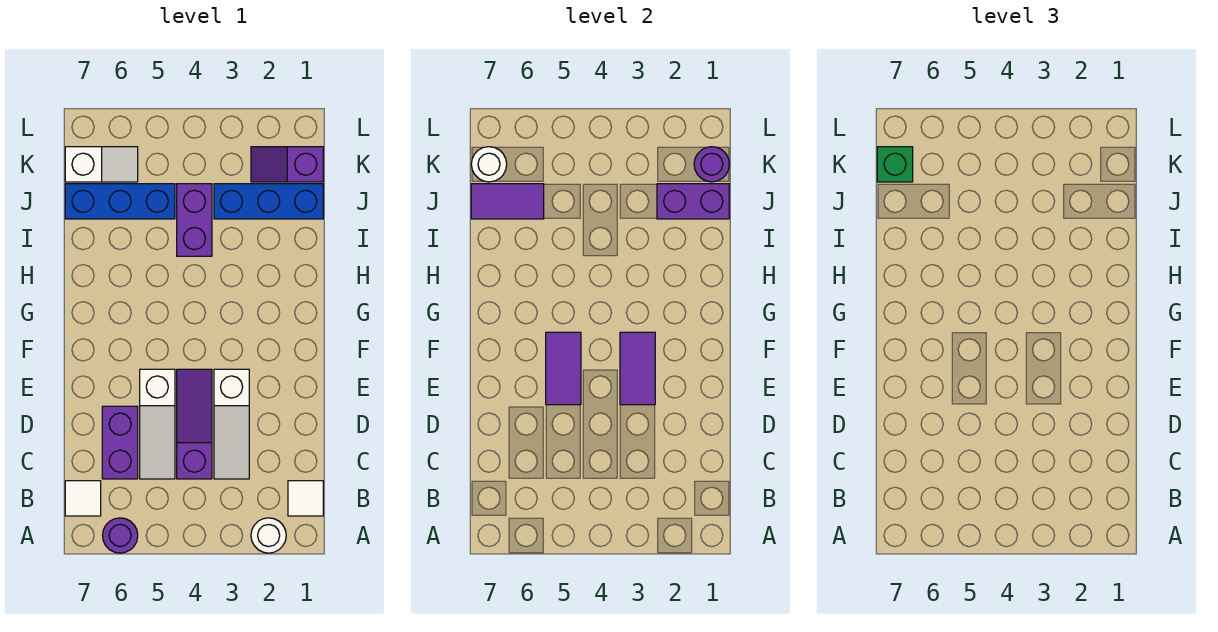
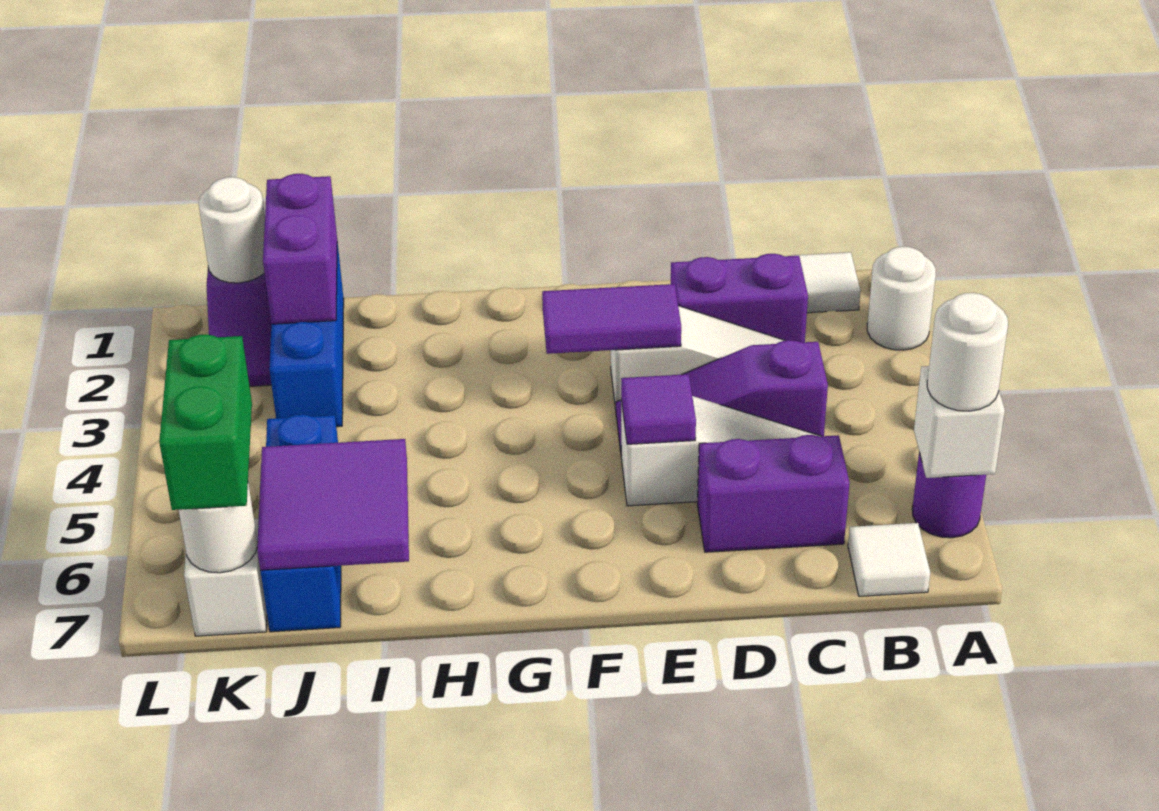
none -> white 1x1 brick [914,366,1005,478]
none -> white 1x1 round brick [927,293,1008,411]
purple 1x2 tile [546,332,581,405] -> purple 1x1 tile [621,374,696,444]
purple 1x2 brick [177,184,212,256] -> purple 1x2 brick moved to [671,254,808,342]
purple 1x2 tile [471,184,544,219] -> purple 2x2 tile [257,439,409,570]
purple 1x1 round brick [694,147,729,182] -> white 1x1 round brick [198,177,265,283]
green 1x1 brick [877,147,913,182] -> green 1x2 brick [159,334,252,510]

